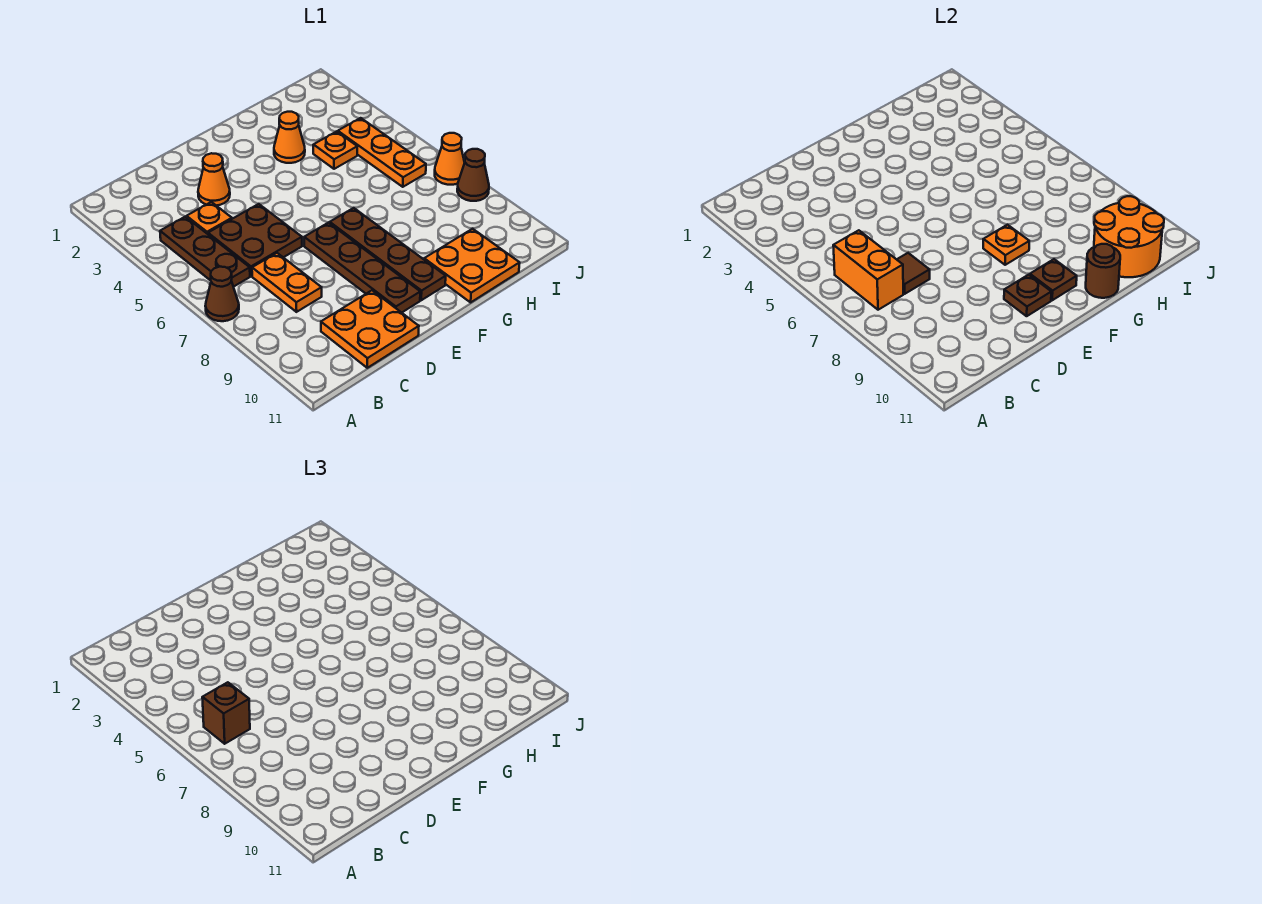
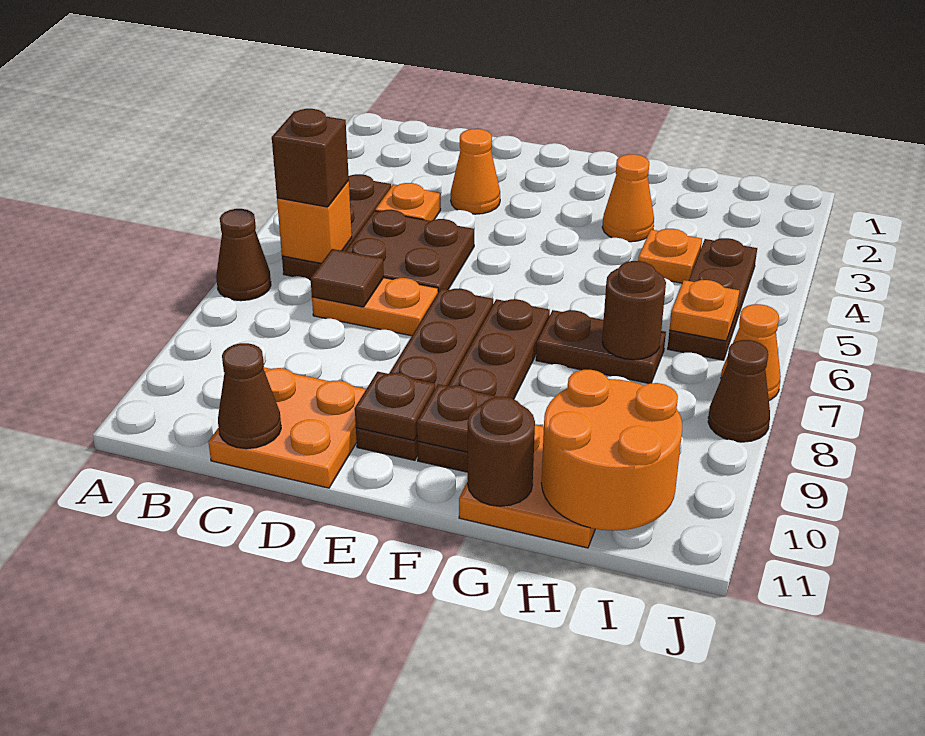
orange 1x2 brick [833,230,903,310] -> orange 1x1 brick [277,180,352,263]
orange 1x2 plate [252,253,322,312] -> orange 1x2 plate turned to [312,278,438,336]
none -> brown 1x1 cone [218,343,281,449]
orange 1x1 plate [983,225,1029,265] -> orange 1x1 plate moved to [669,280,739,341]
none -> brown 1x2 plate [536,310,666,383]
none -> brown 1x1 round brick [602,261,666,360]
orange 1x3 plate [338,118,426,187] -> brown 1x3 plate [668,238,757,360]

